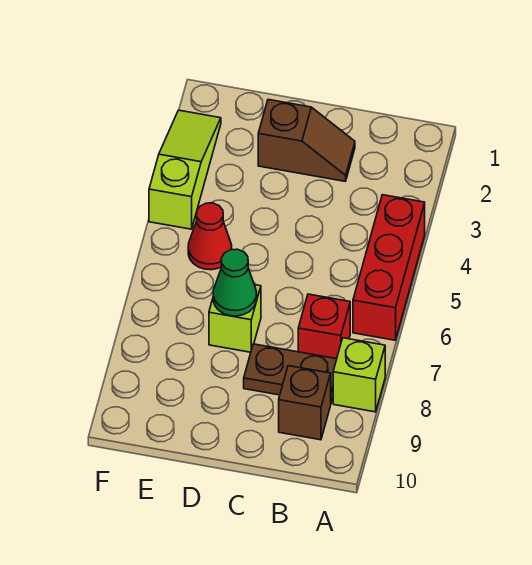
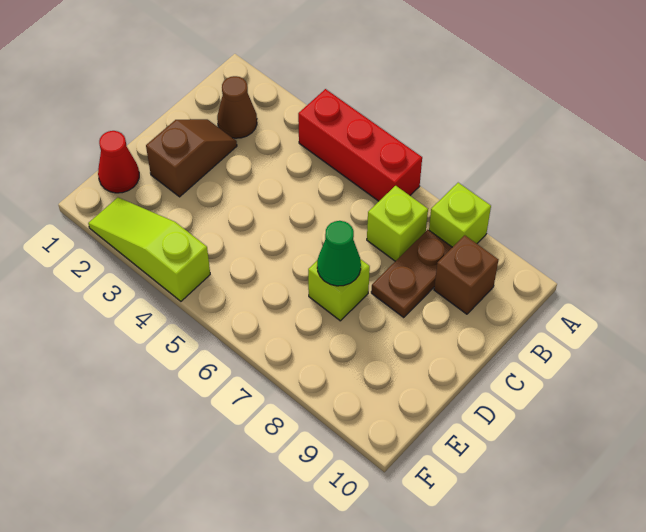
none -> brown 1x1 cone [217,76,257,138]
red 1x1 brick [298,294,350,359] -> lime 1x1 brick [367,186,428,261]
red 1x1 cone [188,203,232,270] -> red 1x1 cone moved to [98,131,139,193]

